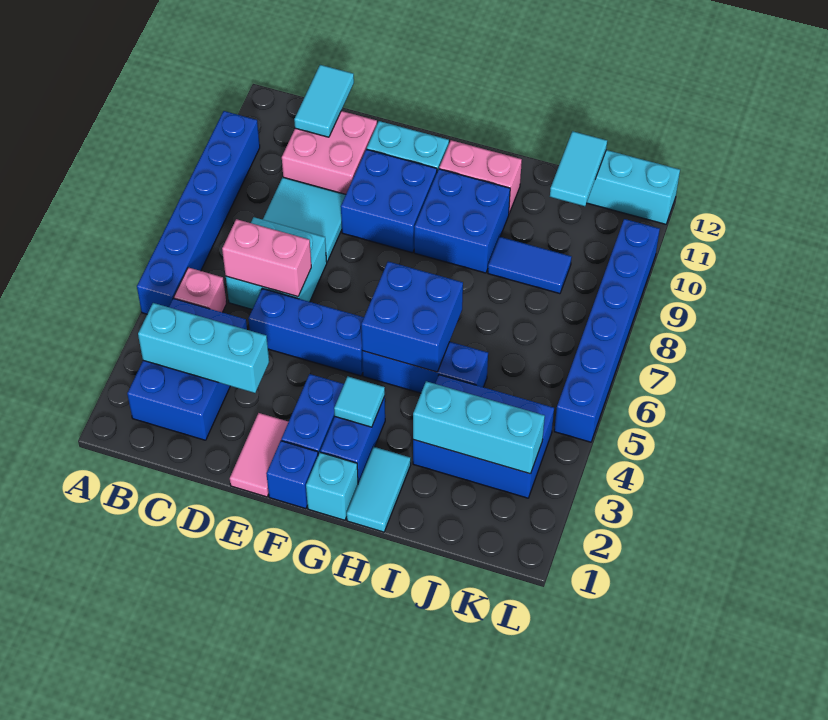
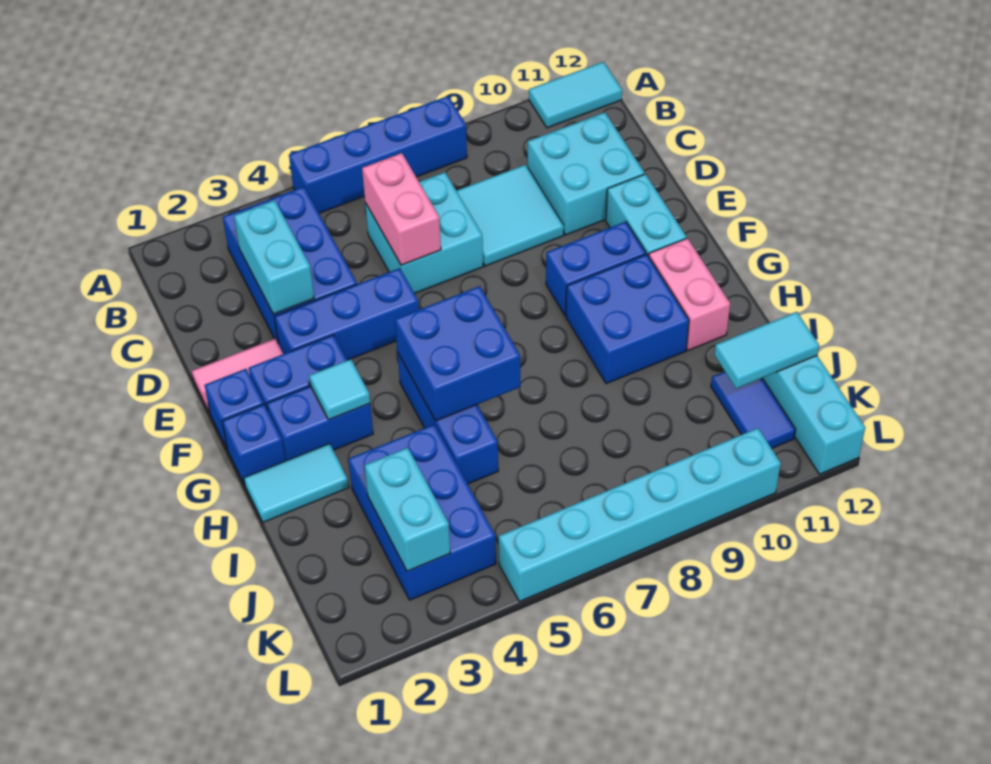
blue 1x6 brick [137,111,260,314] -> blue 1x4 brick [289,96,467,213]
blue 2x3 brick [127,299,247,440] -> blue 2x3 brick turned to [223,187,357,342]
cyan 1x3 brick [138,303,269,393] -> cyan 1x2 brick [234,200,314,314]
pink 1x1 brick [174,268,226,312] -> none
pink 2x2 brick [282,111,377,194] -> cyan 2x2 brick [528,112,644,235]
cyan 1x2 tile [294,65,354,137] -> cyan 1x2 tile moved to [529,62,622,128]
blue 1x3 brick [248,288,364,376] -> blue 1x3 brick turned to [274,268,419,360]
blue 2x2 brick [341,149,437,253] -> blue 1x2 brick [546,222,646,316]
cyan 1x1 brick [306,452,358,520] -> blue 1x1 brick [222,404,285,485]
cyan 1x3 brick [413,381,545,474] -> cyan 1x2 brick [365,448,450,571]
blue 1x2 tile [488,237,572,294] -> blue 1x2 tile moved to [711,371,796,448]
blue 1x6 brick [554,219,660,442] -> cyan 1x6 brick [499,428,781,602]

